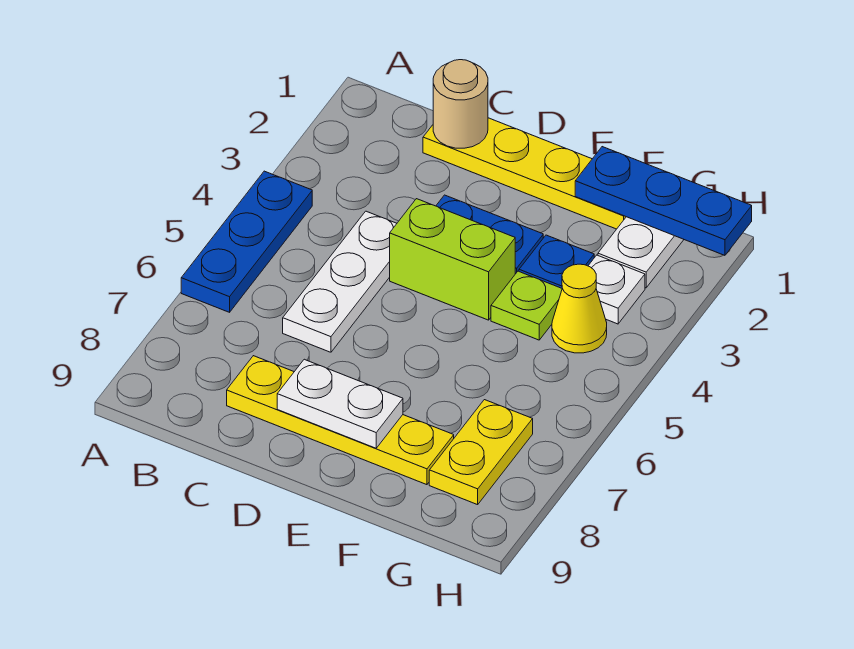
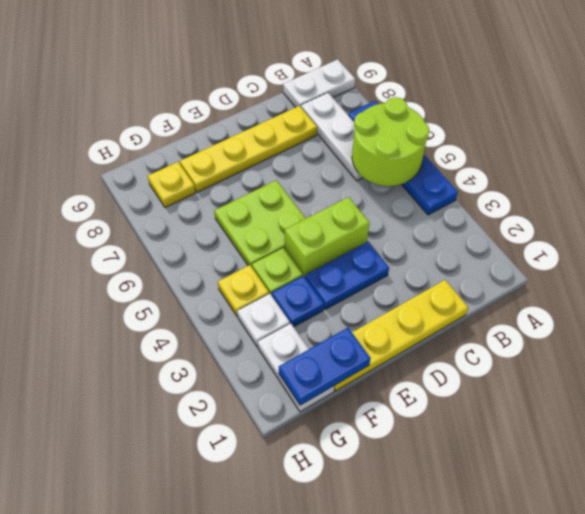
blue 1x3 plate [181,171,312,312] -> blue 1x4 plate [348,101,458,215]
none -> lime 2x2 round brick [352,97,429,186]
tan 1x1 round brick [433,60,488,148] -> none
white 1x3 plate [283,211,397,352] -> white 1x3 plate moved to [301,93,363,181]
white 1x2 plate [277,359,403,448] -> white 1x2 plate moved to [283,59,355,108]
none -> lime 2x2 plate [214,180,306,267]
blue 1x3 plate [575,147,752,255] -> blue 1x2 plate [279,328,371,405]
yellow 1x1 cone [552,264,607,353] -> yellow 1x1 plate [218,265,269,317]
yellow 1x2 plate [429,400,533,505] -> yellow 1x1 plate [148,162,196,208]

